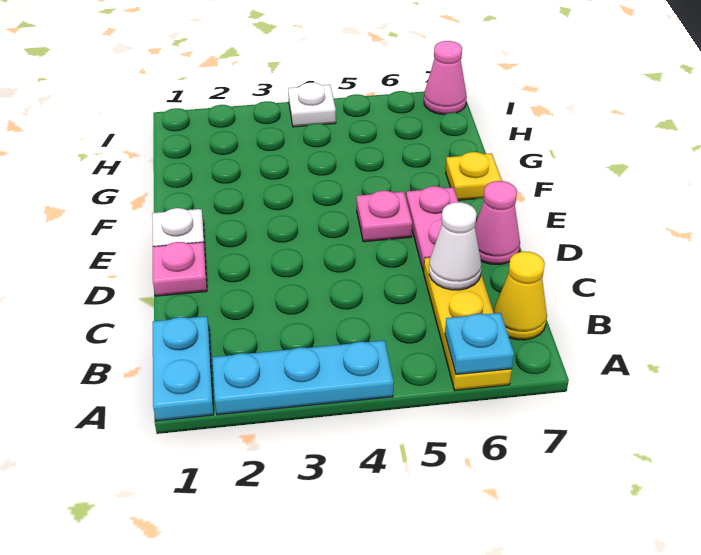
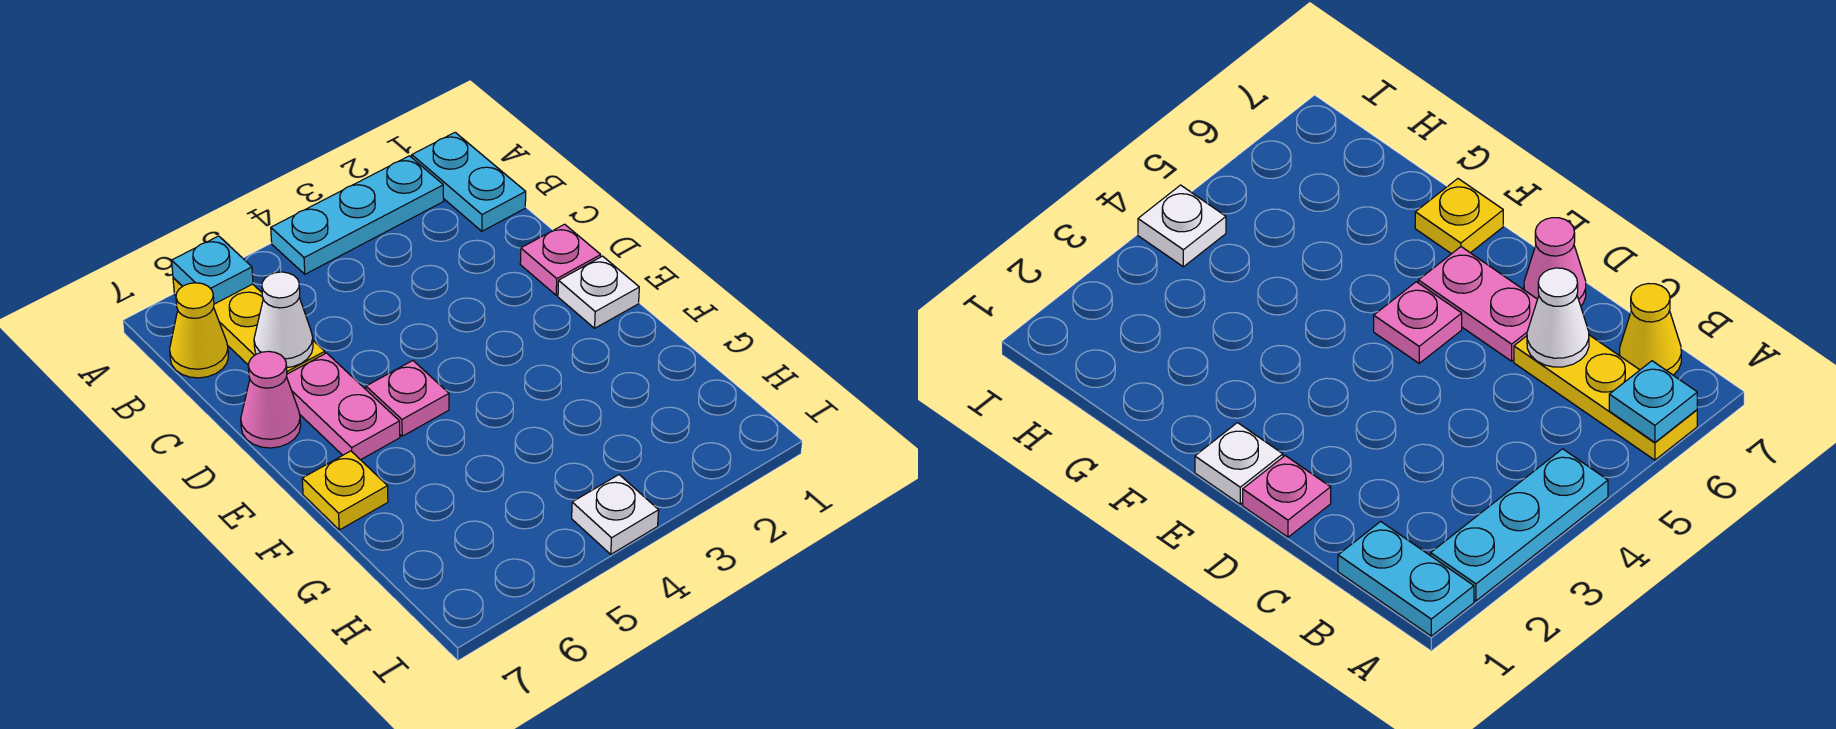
pink 1x1 cone [424,41,467,114] -> none

